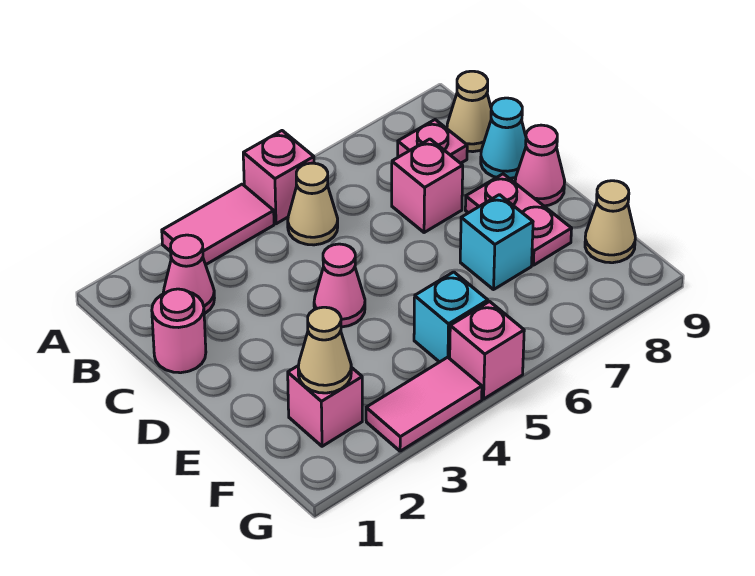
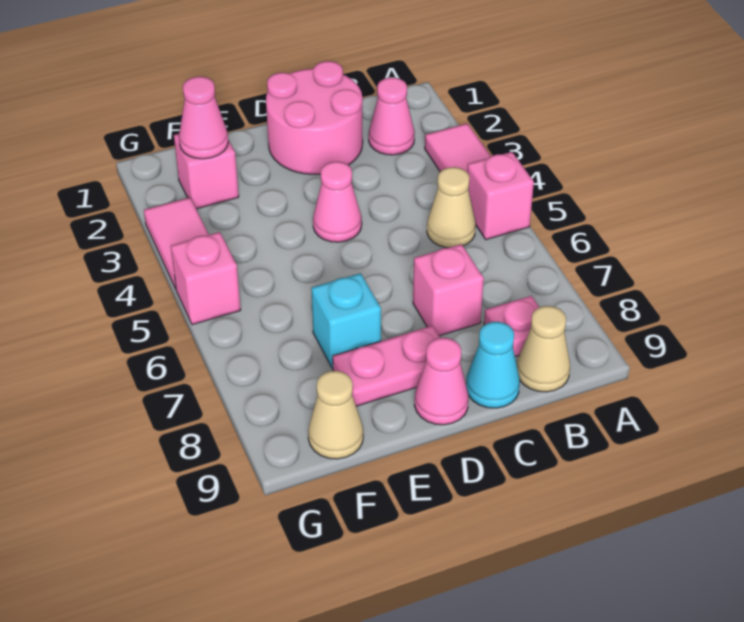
pink 1x1 round brick [152,289,206,373] -> pink 2x2 round brick [266,61,363,174]
tan 1x1 cone [298,307,351,393] -> pink 1x1 cone [179,76,228,159]
cyan 1x1 brick [414,272,488,362] -> none

